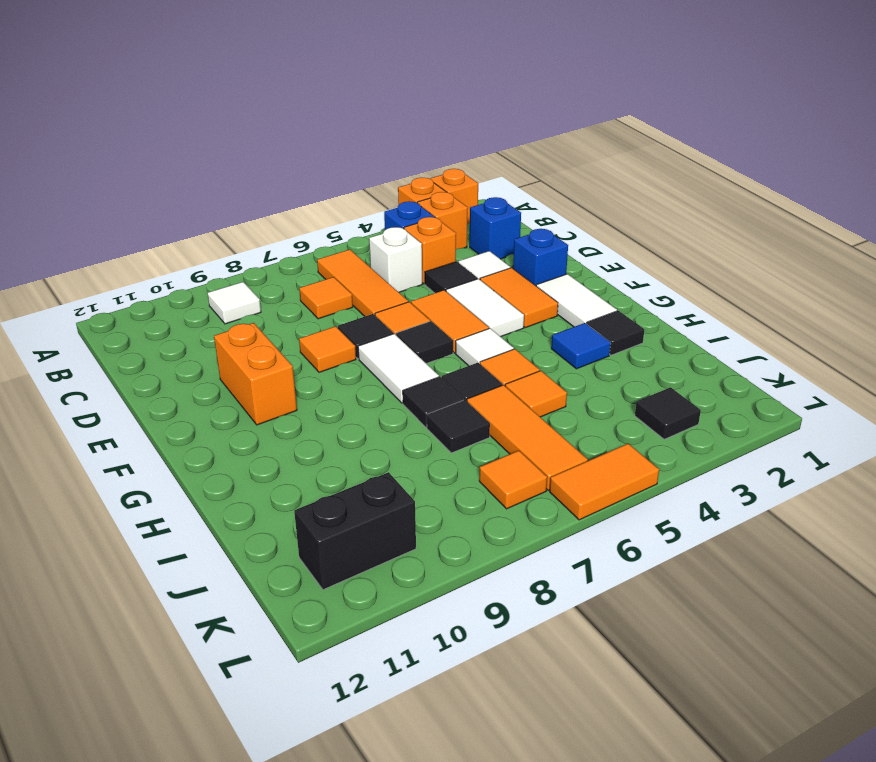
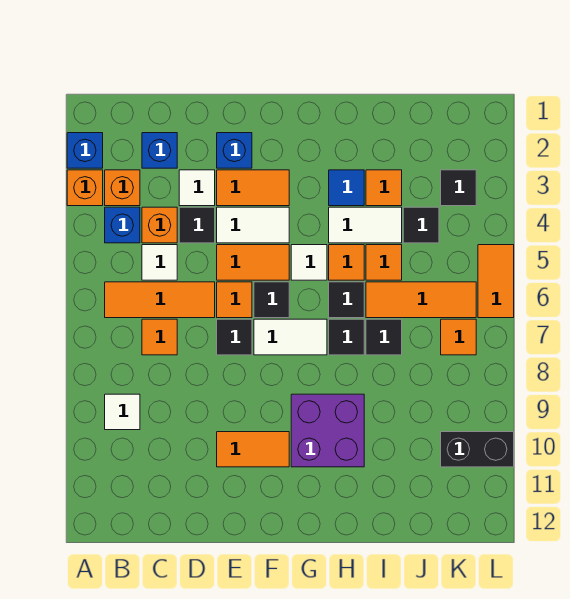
orange 1x1 brick [430,169,478,224] -> blue 1x1 brick [67,133,103,168]
white 1x1 brick [369,227,422,292] -> white 1x1 tile [142,245,177,280]
orange 1x1 tile [299,326,356,372] -> orange 1x1 tile moved to [366,170,402,206]
orange 1x2 brick [214,323,297,425] -> orange 1x2 tile [217,432,289,467]
white 1x2 tile [536,274,617,327] -> white 1x2 tile moved to [329,207,402,243]
none -> purple 2x2 brick [291,394,364,467]
black 1x1 tile [587,311,644,355] -> black 1x1 tile moved to [403,207,439,243]
black 1x2 brick [294,472,416,590] -> black 1x2 brick turned to [441,432,514,467]

